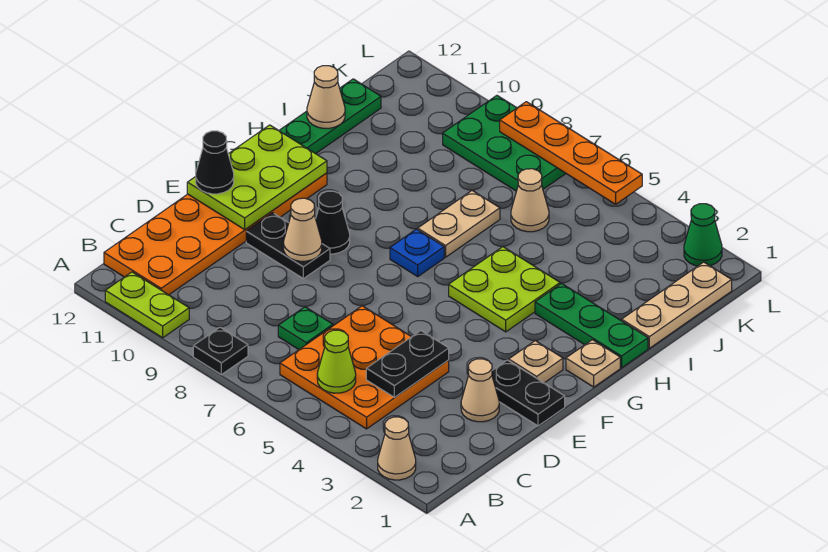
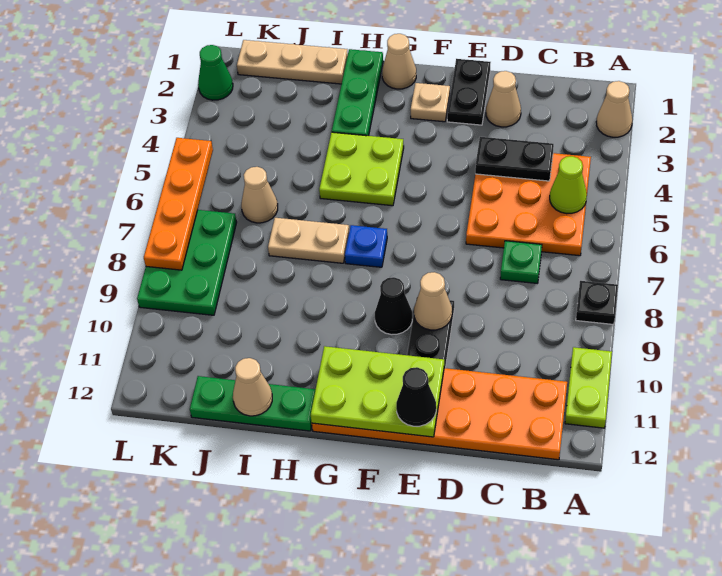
tan 1x1 plate [566,340,620,387] -> tan 1x1 cone [382,34,416,89]

